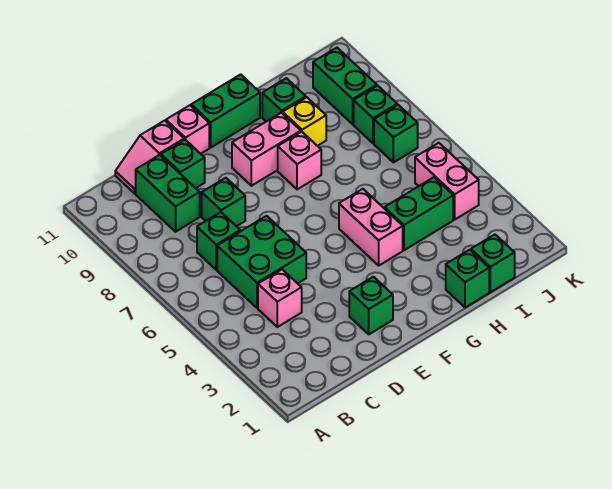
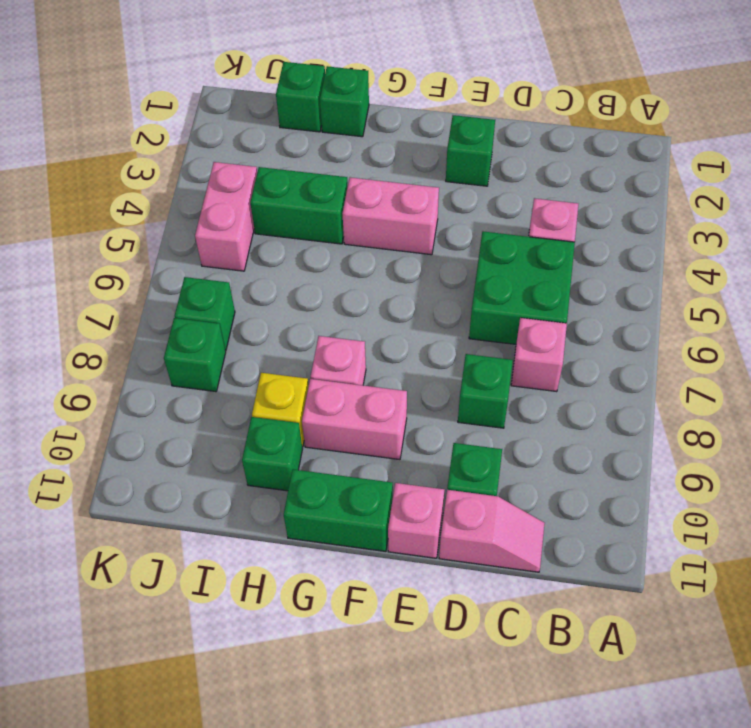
green 1x1 brick [197,212,240,270] -> pink 1x1 brick [511,318,567,392]
green 1x2 brick [136,155,200,232] -> none
pink 1x2 brick [339,189,403,265] -> pink 1x2 brick turned to [342,177,439,255]
green 1x2 brick [313,48,377,124] -> none

